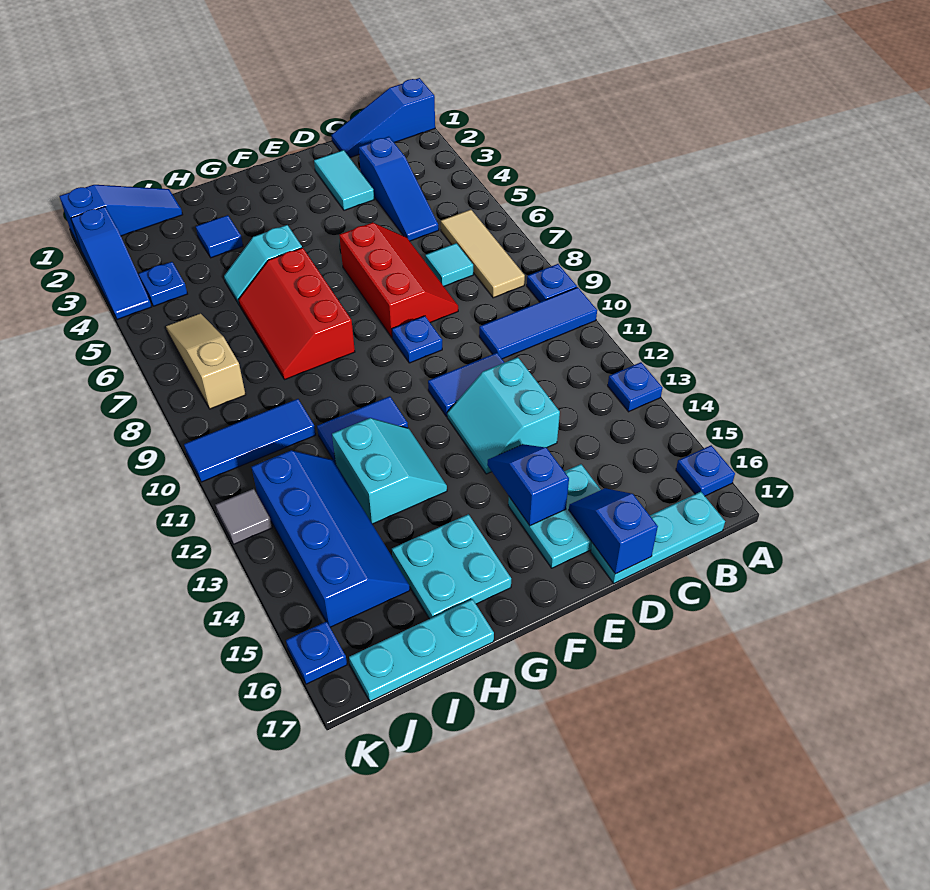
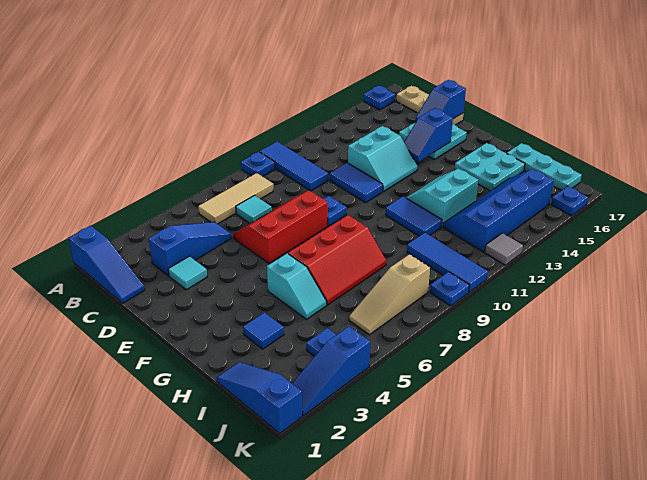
blue 1x1 plate [608,362,662,412] -> blue 1x1 plate moved to [430,272,469,306]
cyan 1x3 plate [591,492,725,583] -> tan 1x3 plate [396,86,464,125]
cyan 1x2 tile [314,150,374,210] -> cyan 1x1 tile [168,256,207,290]
blue 1x3 slope [71,207,152,320] -> blue 1x3 slope turned to [292,326,370,416]

